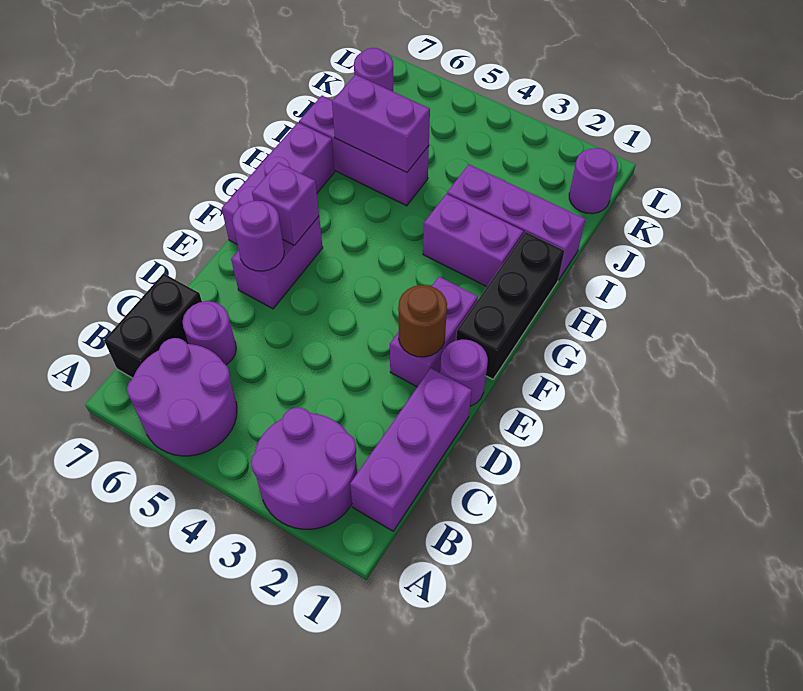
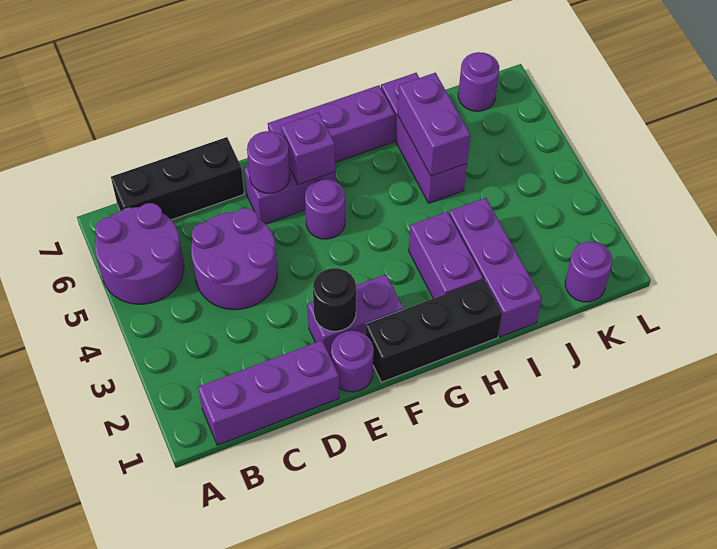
purple 2x2 round brick [251,408,357,529] -> purple 2x2 round brick moved to [191,208,277,310]
black 1x2 brick [104,273,202,378] -> black 1x3 brick [111,137,244,220]
purple 1x1 round brick [183,301,236,365] -> purple 1x1 round brick moved to [305,179,345,239]
brown 1x1 round brick [398,285,447,357] -> black 1x1 round brick [313,268,356,331]

